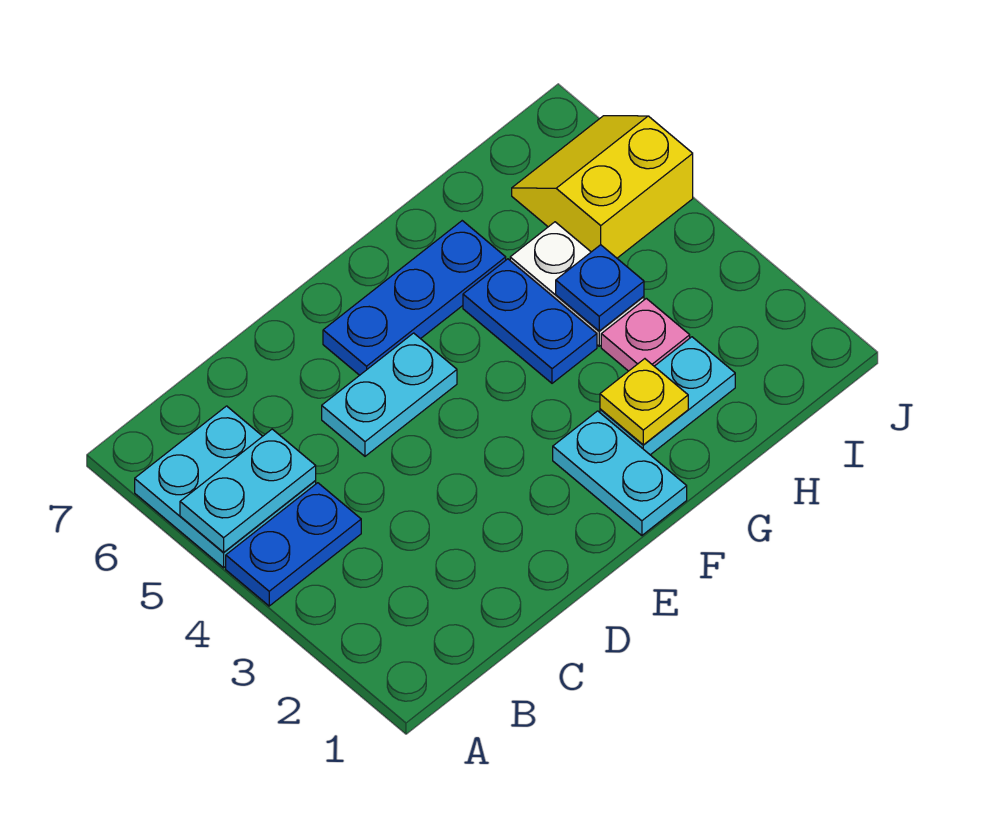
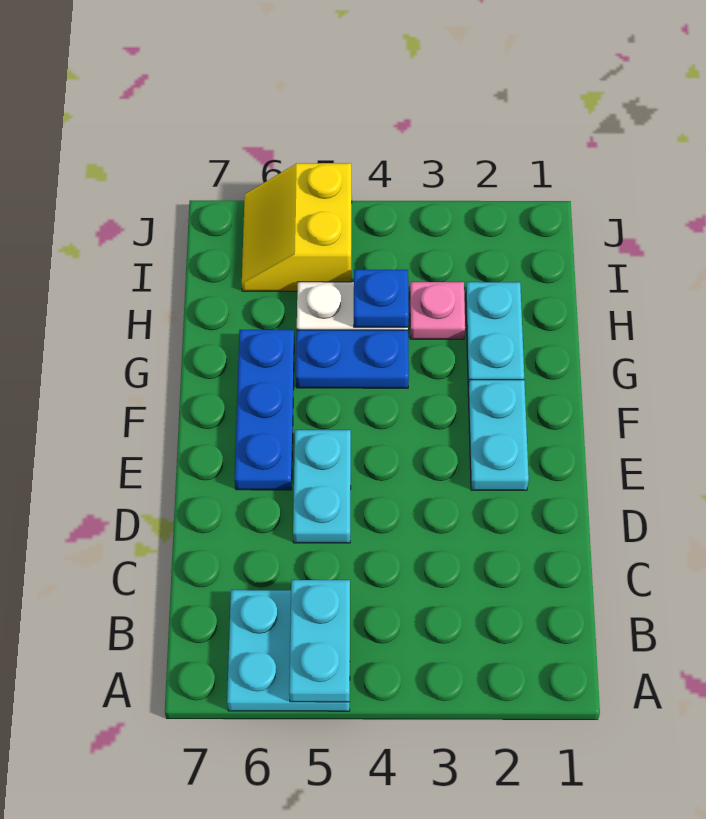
blue 1x2 plate [226,483,361,606] -> none
cyan 1x2 plate [553,411,687,536] -> cyan 1x2 plate turned to [468,380,529,490]
yellow 1x1 plate [600,359,688,445] -> none

